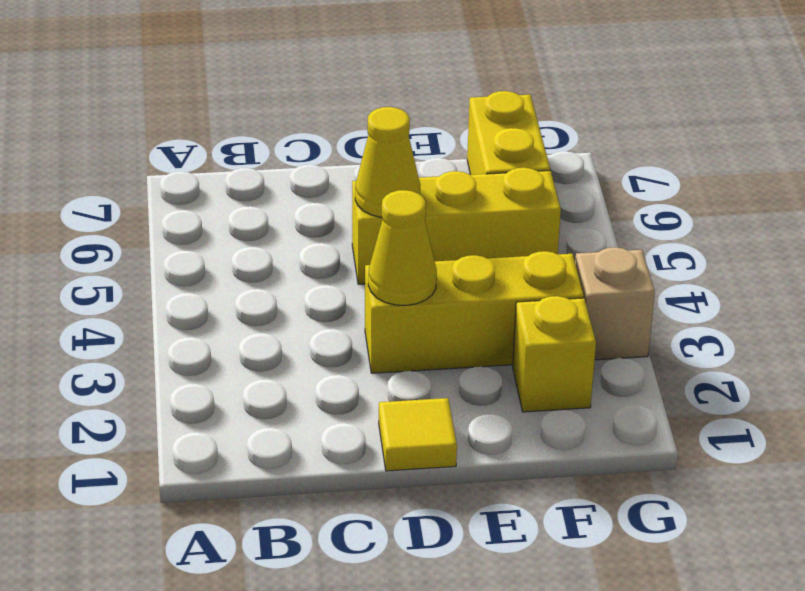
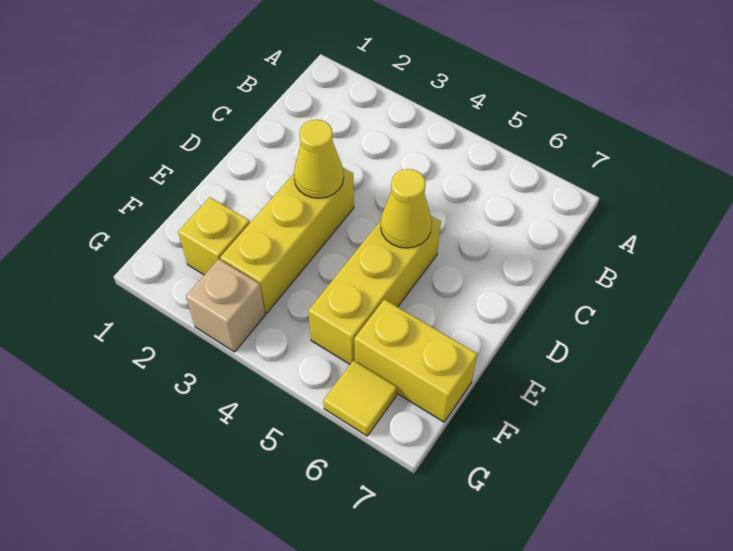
yellow 1x1 tile [379,398,457,471] -> yellow 1x1 tile moved to [323,361,397,436]

